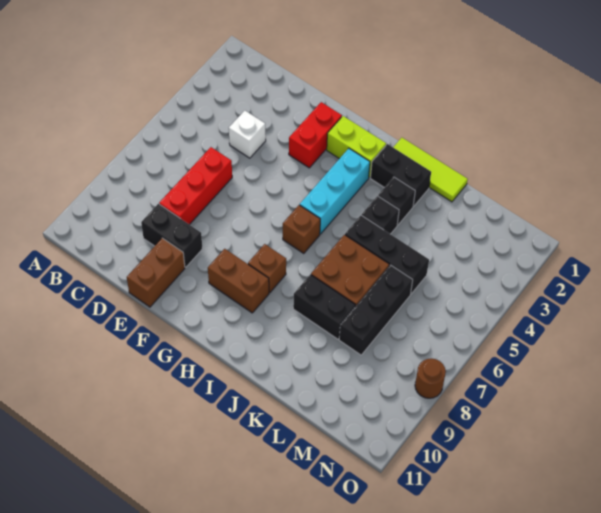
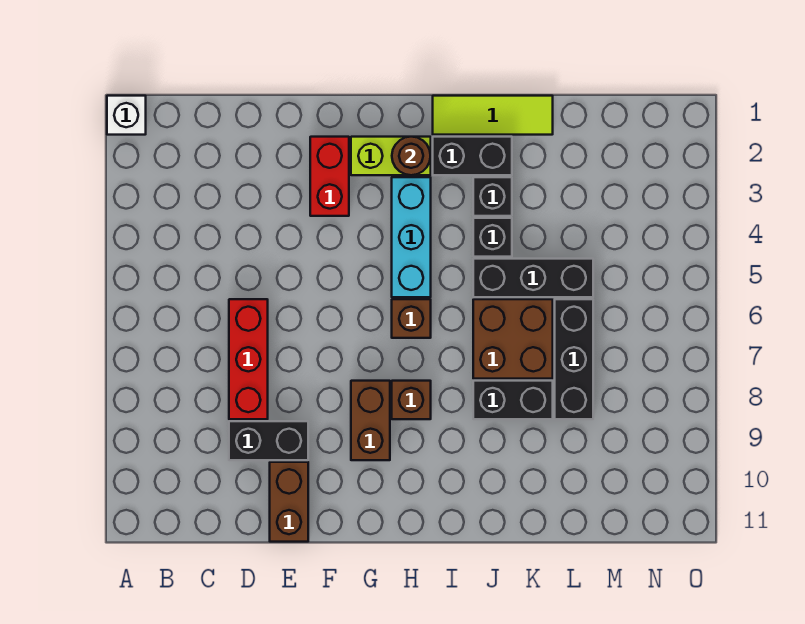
white 1x1 brick [229,111,266,158] -> white 1x1 brick moved to [107,96,146,135]
brown 1x2 brick [208,249,269,313] -> brown 1x2 brick turned to [351,381,390,460]
brown 1x1 round brick [415,358,446,398] -> brown 1x1 round brick moved to [392,137,431,175]

